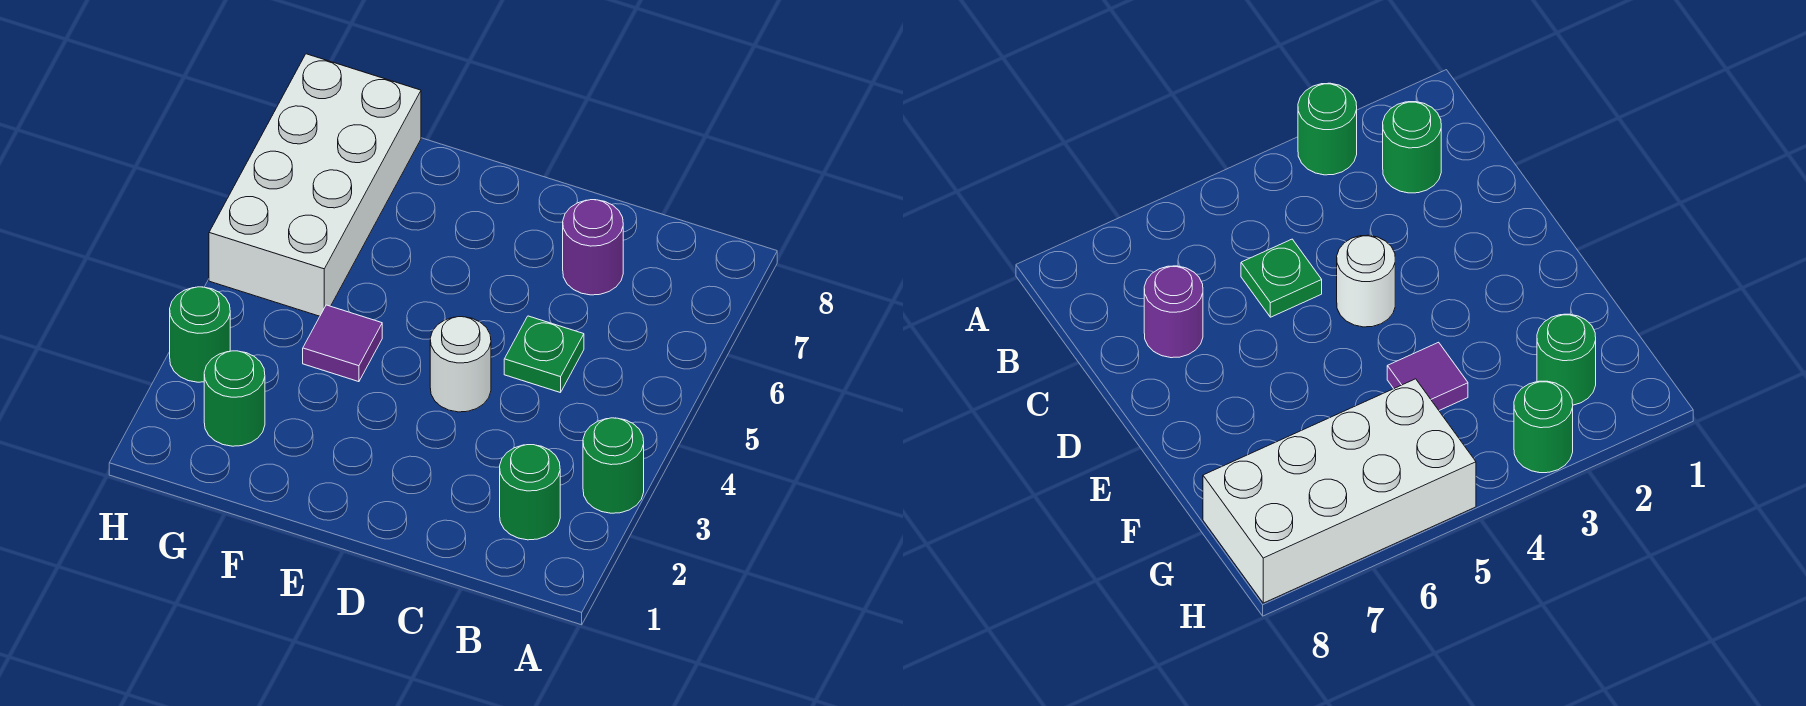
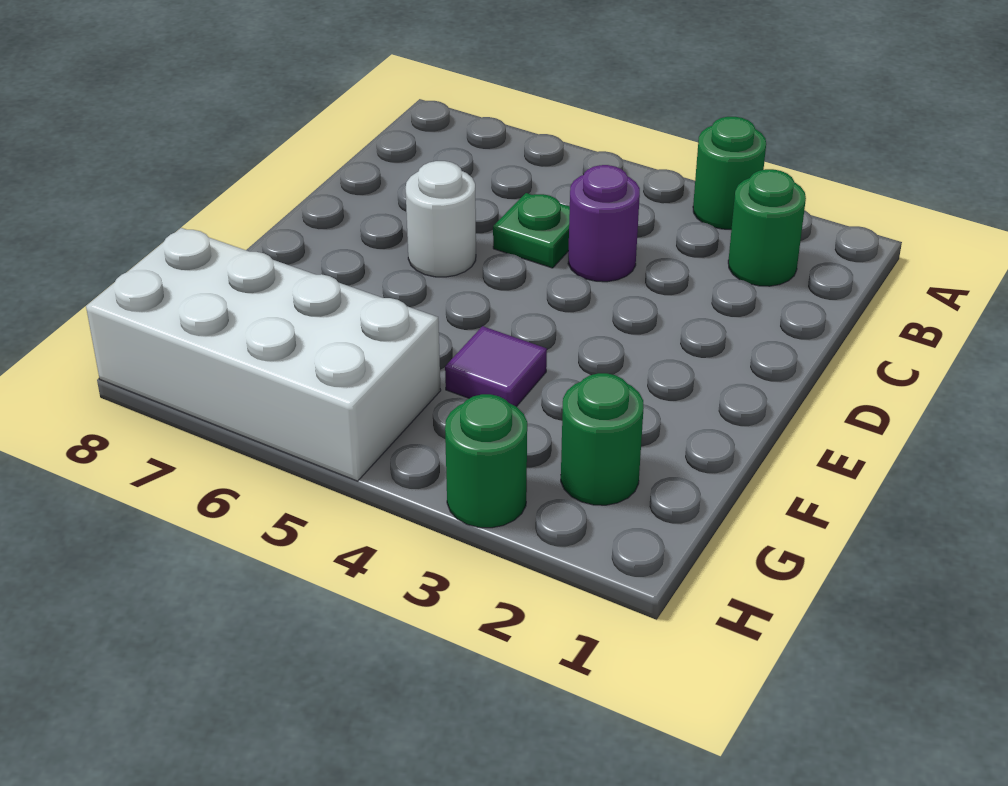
purple 1x1 round brick [563,200,623,295] -> purple 1x1 round brick moved to [568,165,640,282]
white 1x1 round brick [430,317,491,412] -> white 1x1 round brick moved to [406,161,476,277]

